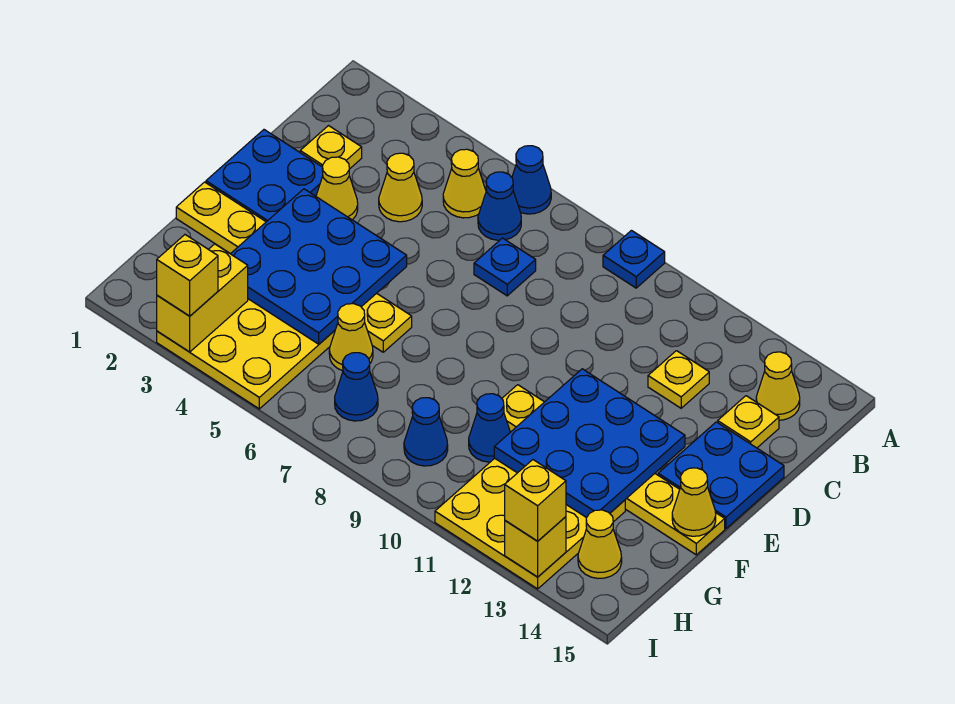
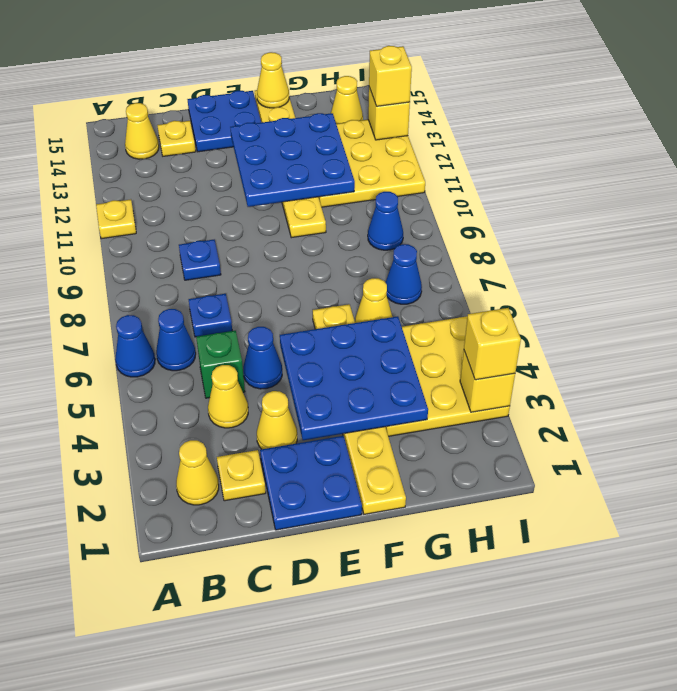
blue 1x1 plate [603,231,665,288] -> blue 1x1 plate moved to [179,240,221,280]
yellow 1x1 cone [443,149,486,218] -> yellow 1x1 cone moved to [176,440,219,505]
none -> green 1x1 brick [196,331,245,398]
yellow 1x1 plate [648,351,709,408] -> yellow 1x1 plate moved to [96,199,136,239]
blue 1x1 cone [469,394,510,462] -> blue 1x1 cone moved to [243,327,282,389]
yellow 1x2 brick [157,244,248,352] -> yellow 1x1 brick [460,351,515,412]

